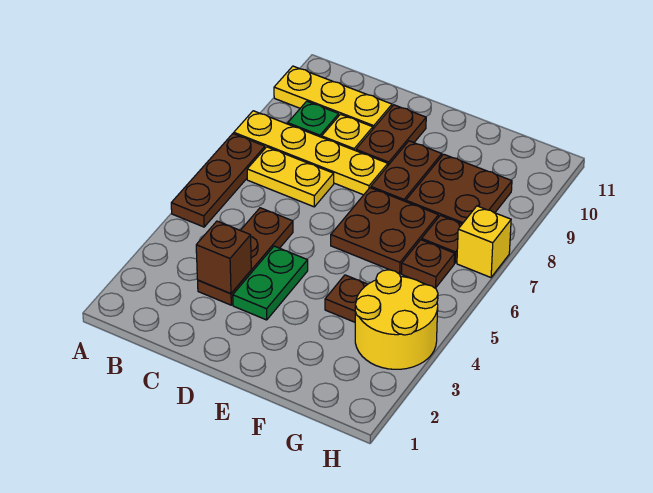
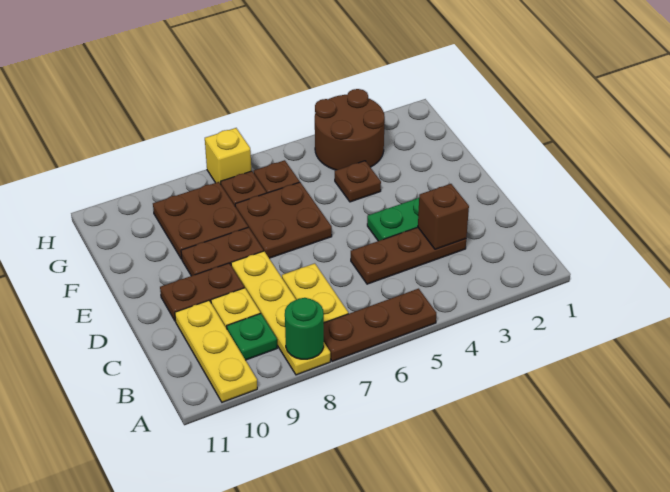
none -> green 1x1 round brick [285,298,324,359]
yellow 2x2 round brick [355,270,438,369] -> brown 2x2 round brick [315,89,385,170]

